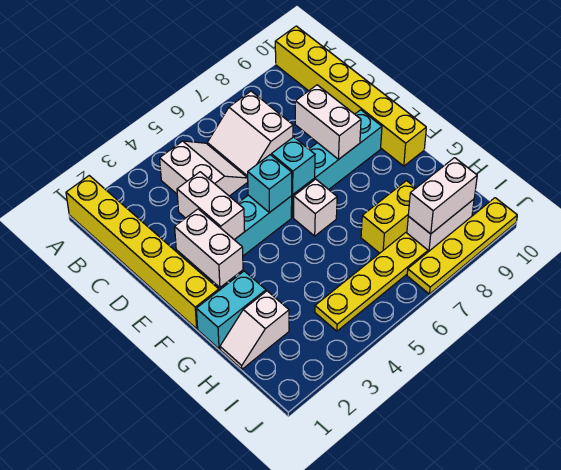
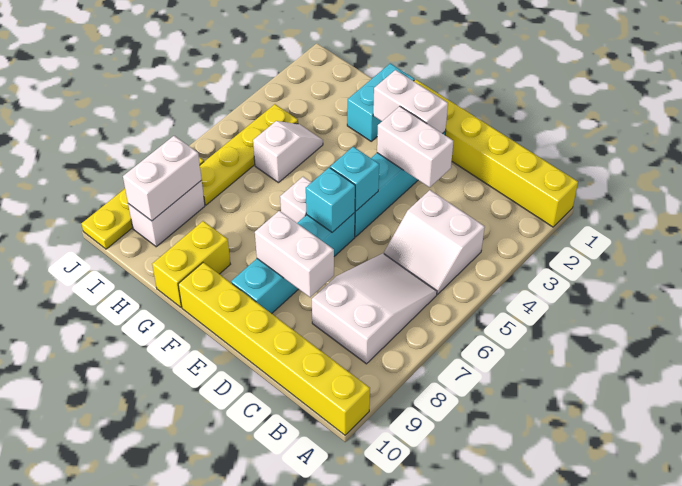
white 2x2 slope [207,91,293,178] -> white 2x3 slope [312,253,437,364]
white 1x2 slope [220,291,289,369] -> white 1x2 slope moved to [253,121,323,183]
yellow 1x2 brick [361,181,416,253] -> yellow 1x2 brick moved to [152,221,230,307]

